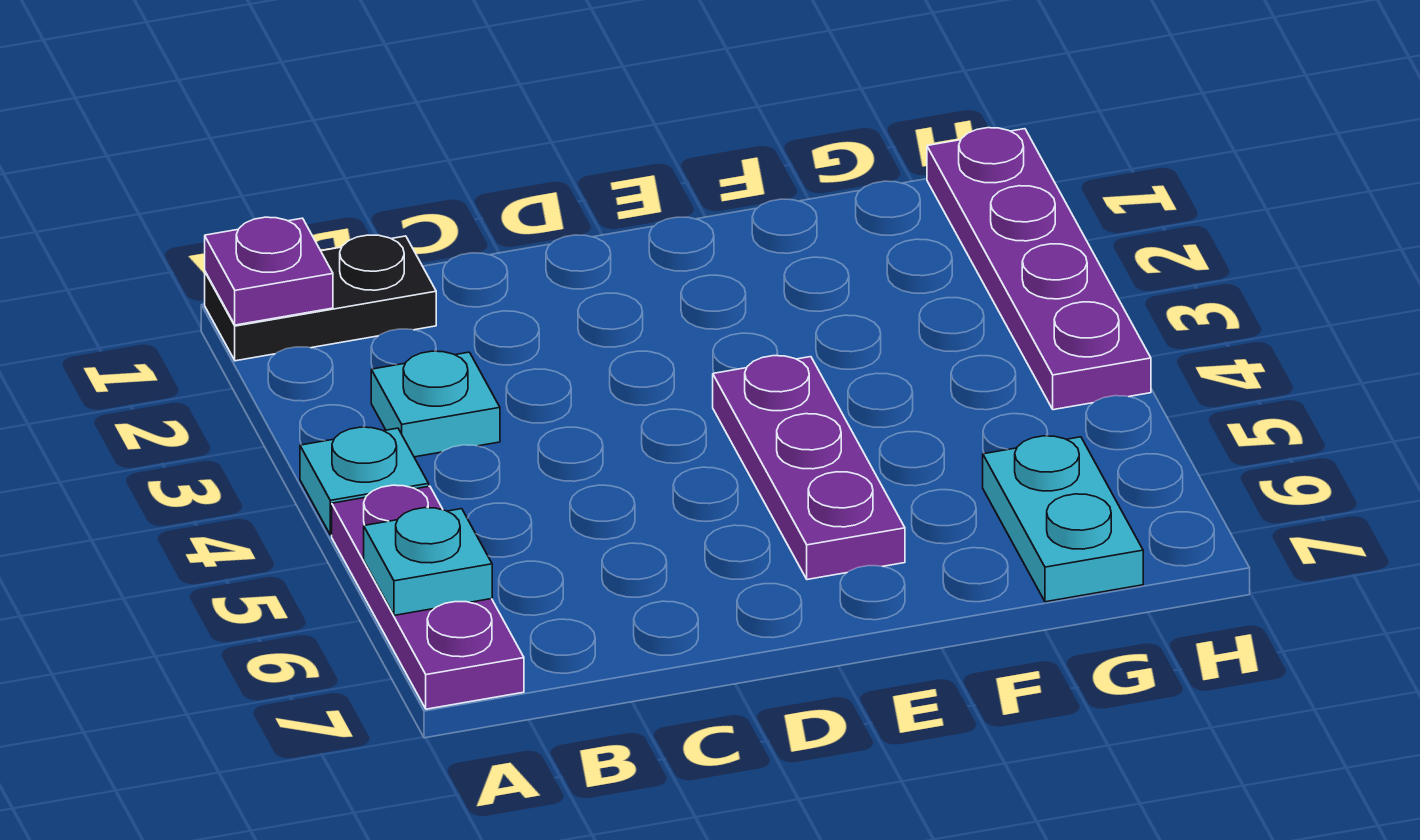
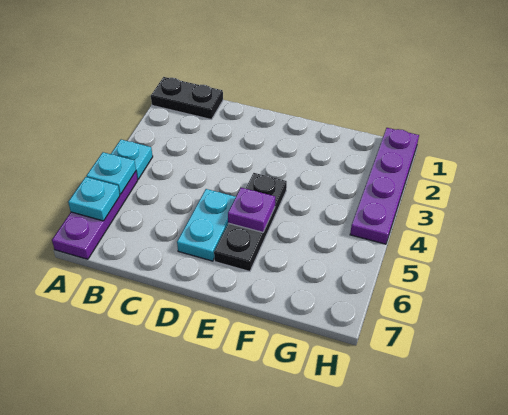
purple 1x1 plate [205,217,333,325] -> purple 1x1 plate moved to [228,188,275,232]
cyan 1x1 plate [371,351,500,457] -> cyan 1x1 plate moved to [87,152,136,194]
purple 1x3 plate [713,356,905,580] -> black 1x3 plate [214,173,287,272]
cyan 1x2 plate [983,436,1143,602] -> cyan 1x2 plate moved to [177,189,236,261]

